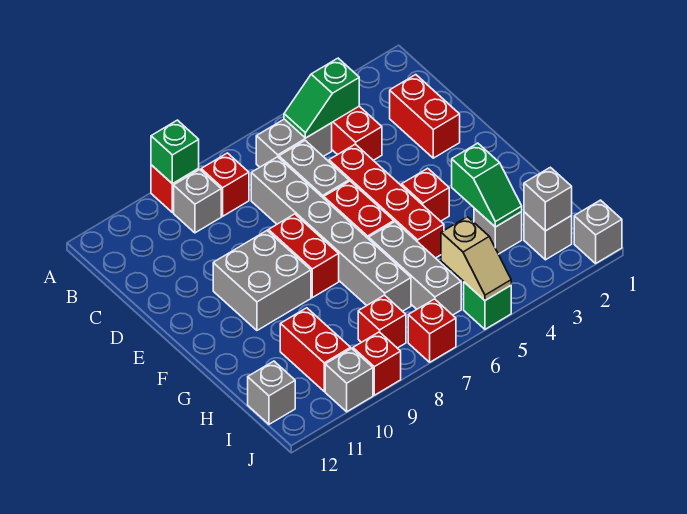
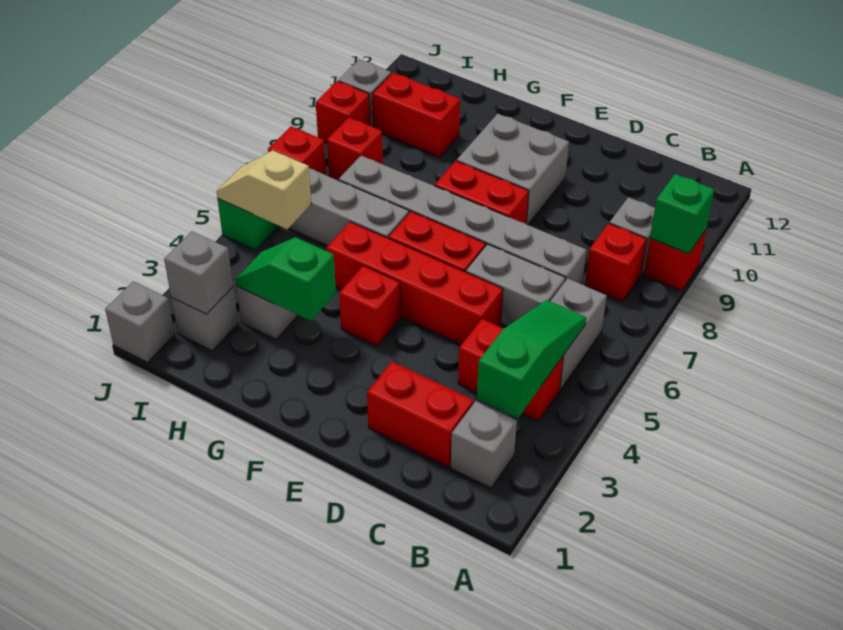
green 1x2 slope [284,58,359,138] -> green 1x3 slope [477,300,586,418]
grey 1x1 brick [248,361,295,424] -> grey 1x1 brick moved to [451,401,517,488]

